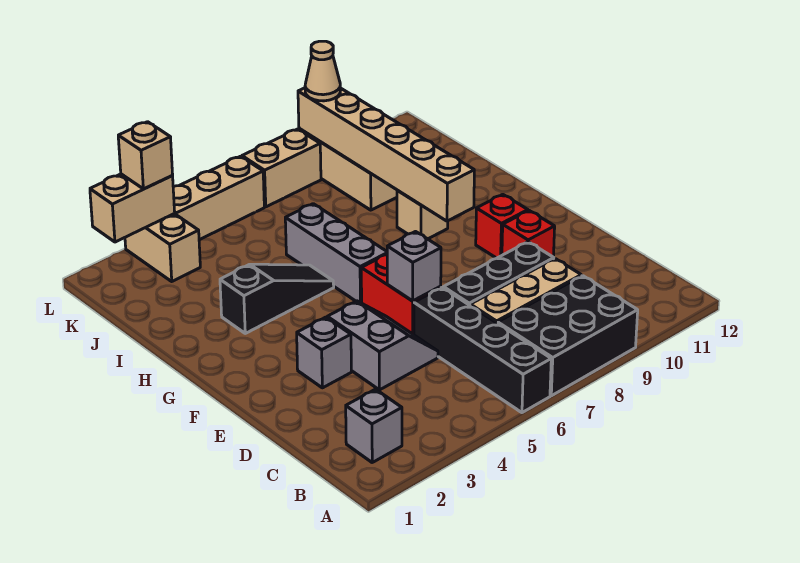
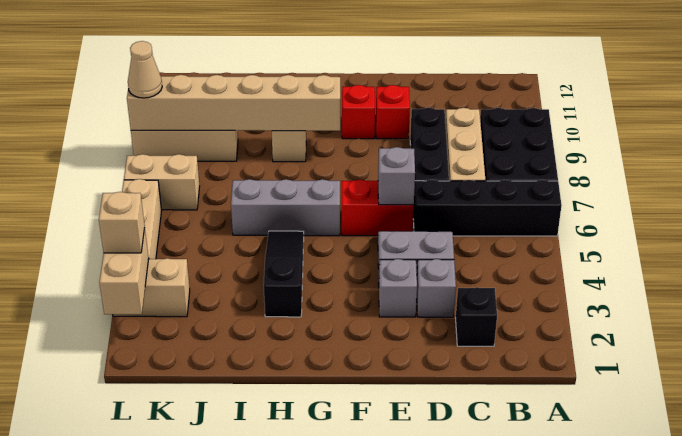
grey 1x1 brick [346,389,402,462] -> grey 1x1 brick moved to [417,259,456,317]
none -> black 1x1 brick [456,287,497,346]
tan 1x2 brick [242,129,321,207] -> tan 1x2 brick turned to [124,154,200,210]

